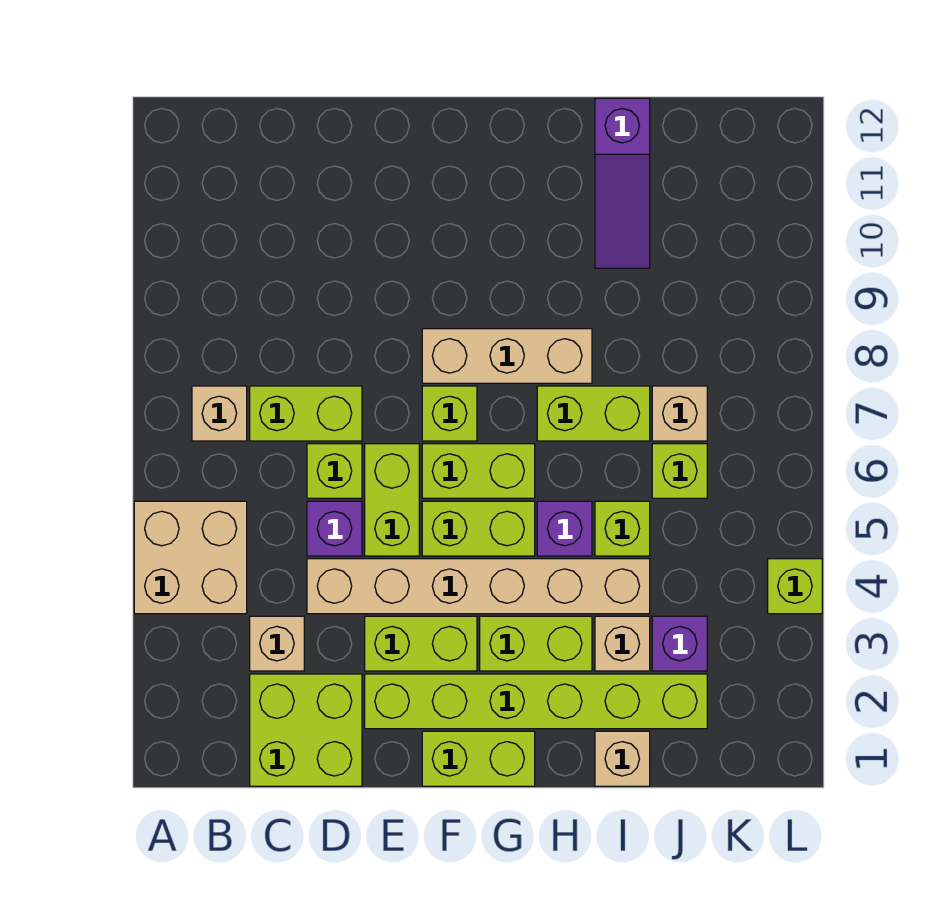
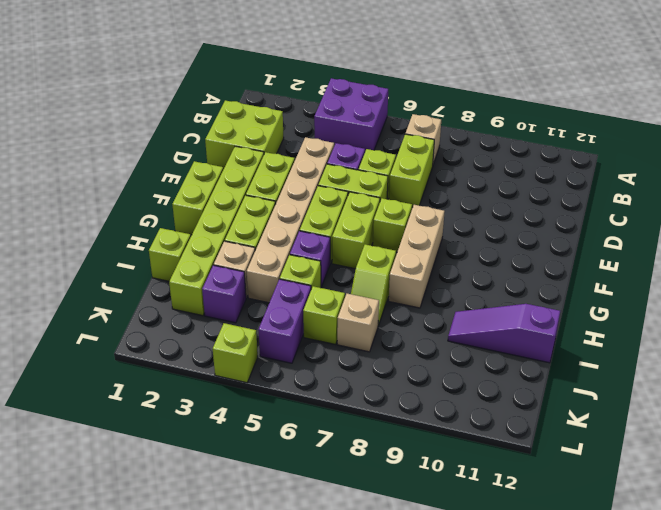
tan 2x2 brick [134,501,247,614] -> purple 2x2 brick [314,78,388,151]
tan 1x1 brick [250,616,304,671] -> none
lime 1x2 brick [537,386,650,441] -> lime 1x2 slope [351,244,396,326]
tan 1x1 brick [595,731,650,786] -> lime 1x1 brick [149,228,191,281]
none -> purple 1x2 brick [258,279,311,363]

